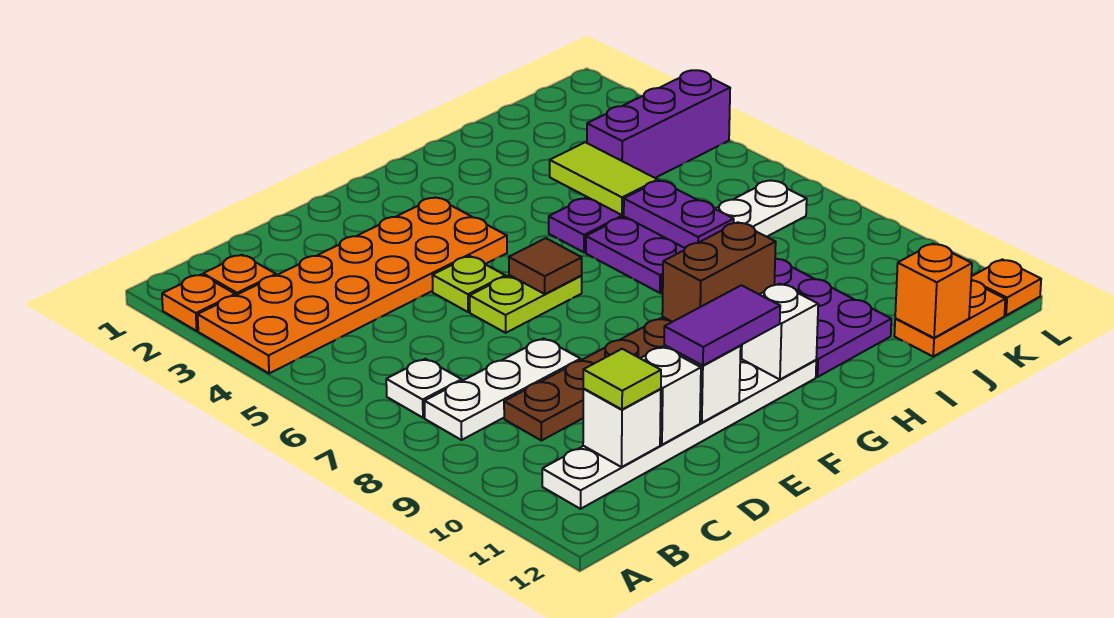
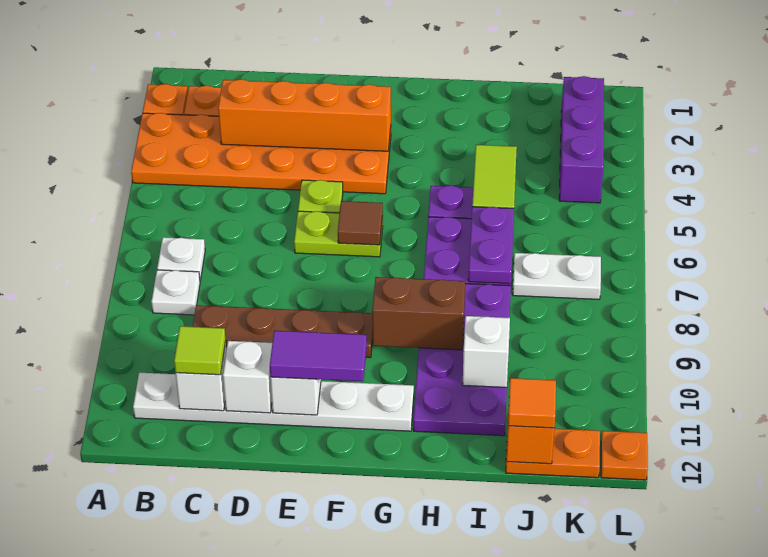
white 1x3 plate [425,338,581,440] -> white 1x1 plate [151,270,200,315]
none -> orange 1x4 brick [218,79,391,151]
white 1x1 brick [742,284,818,379] -> white 1x1 brick moved to [463,316,510,388]
purple 1x3 brick [587,70,730,178] -> purple 1x3 brick turned to [559,76,604,203]
none -> orange 1x1 tile [508,378,556,428]

